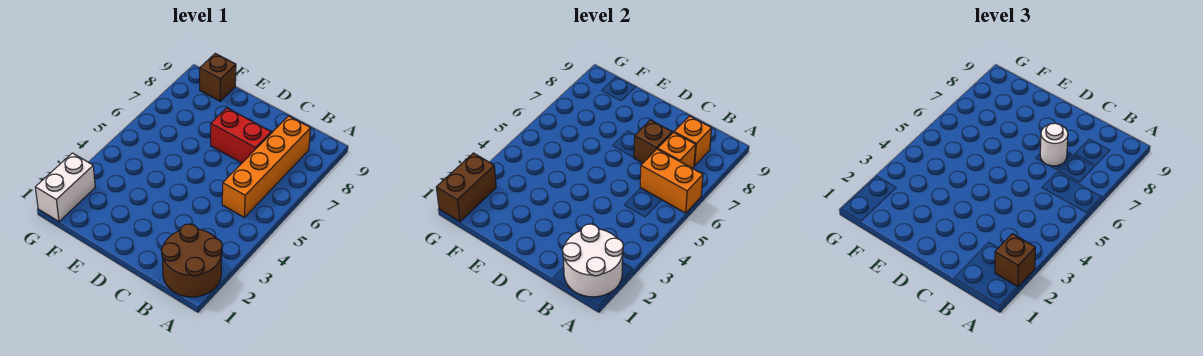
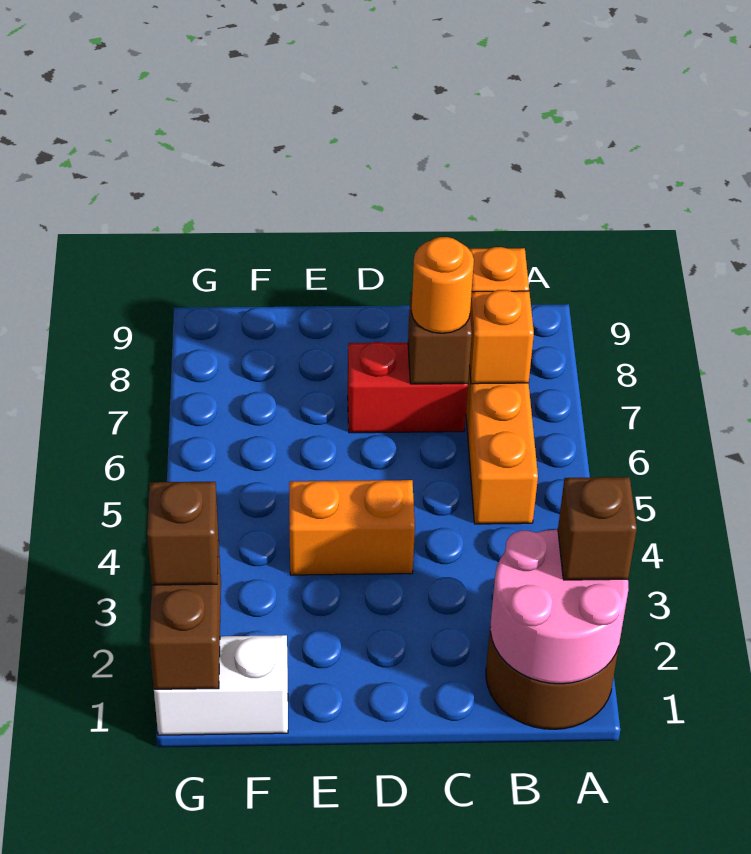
white 2x2 round brick [562,224,623,297] -> pink 2x2 round brick [490,530,629,684]
orange 1x2 brick [640,149,703,213] -> orange 1x2 brick moved to [289,480,415,575]
white 1x1 round brick [1040,123,1068,166] -> orange 1x1 round brick [411,237,474,333]
brown 1x1 brick [200,54,236,101] -> brown 1x1 brick moved to [147,482,218,585]
white 1x2 brick [35,153,95,222] -> white 1x2 brick turned to [154,635,288,735]

